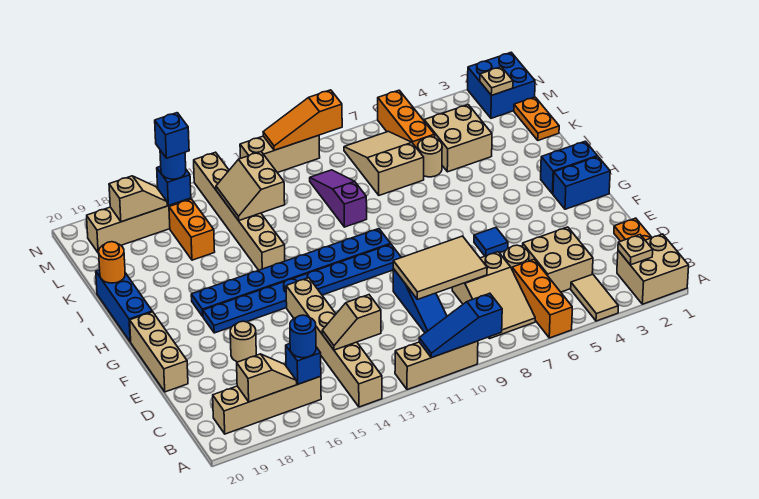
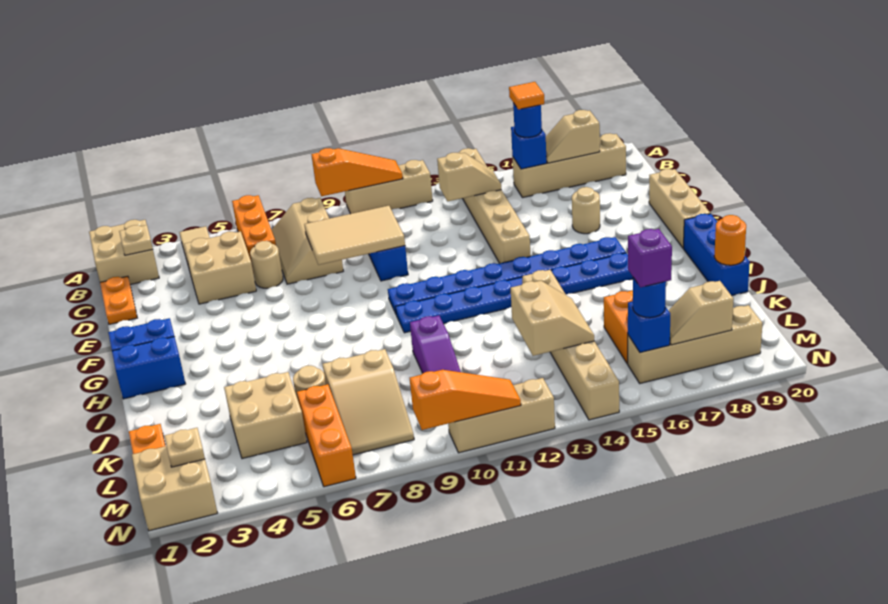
blue 1x3 slope [419,293,502,358] -> orange 1x3 slope [311,148,403,196]
tan 2x3 slope [452,252,535,338] -> tan 2x3 slope turned to [272,198,343,284]
none -> orange 1x1 tile [509,82,544,109]
blue 1x1 tile [474,228,508,256] -> none
blue 2x2 brick [468,52,535,118] -> tan 2x2 brick [132,446,217,531]
blue 1x1 brick [155,113,189,158] -> purple 1x1 brick [628,229,672,287]

